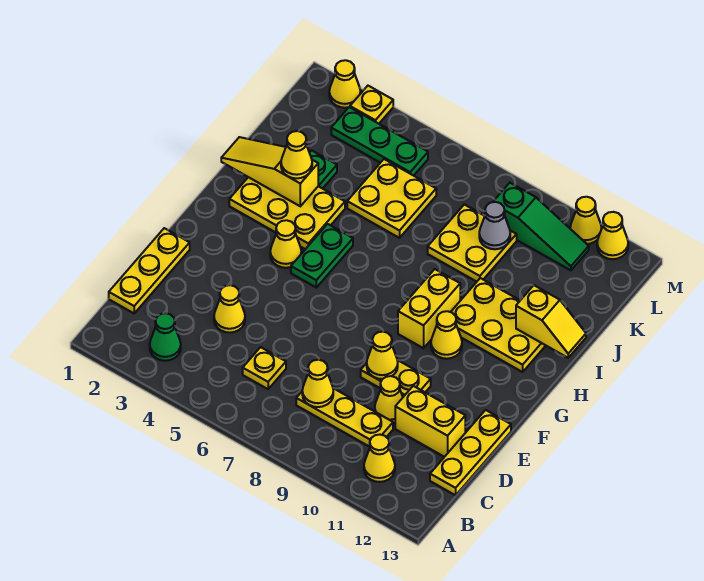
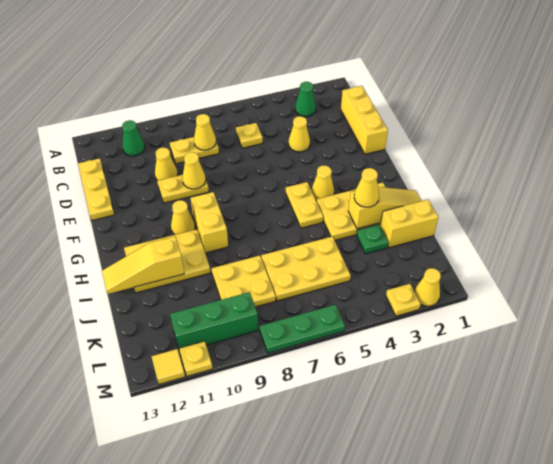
yellow 1x1 cone [364,435,395,482] -> green 1x1 cone [122,120,145,156]
yellow 1x3 plate [109,228,190,313] -> yellow 1x3 brick [341,86,388,154]
yellow 1x3 plate [296,388,393,447] -> yellow 1x2 plate [170,137,219,164]
yellow 1x2 brick [395,386,465,457] -> yellow 1x2 brick moved to [380,200,439,248]
green 1x2 plate [291,224,353,287] -> yellow 1x2 plate [286,182,323,228]
yellow 1x2 slope [516,285,586,358] -> yellow 1x3 slope [102,236,184,294]
yellow 2x2 plate [347,159,436,238] -> yellow 2x3 plate [261,236,351,301]
grey 1x1 cone [479,202,510,249] -> none
green 1x3 plate [331,107,428,176] -> green 1x3 plate moved to [260,305,345,353]
green 1x3 slope [493,183,589,270] -> green 1x3 brick [170,292,258,348]
yellow 1x1 cone [570,197,601,244] -> yellow 1x1 plate [179,341,213,376]
yellow 1x1 cone [597,212,628,259] -> yellow 1x1 tile [151,349,185,384]

